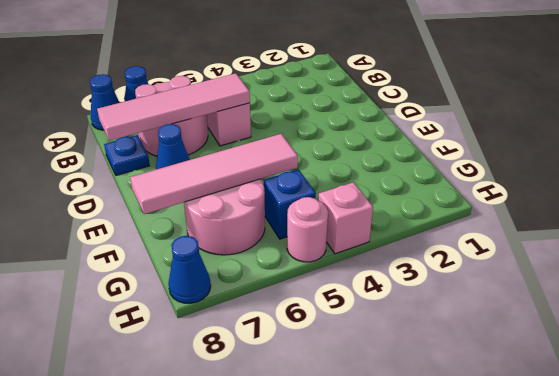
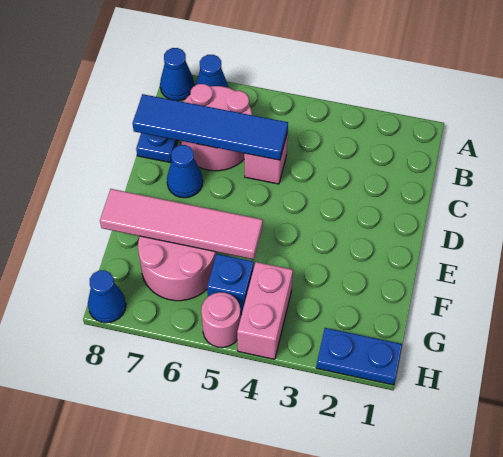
pink 1x4 tile [97,73,250,141] -> blue 1x4 tile [133,94,288,160]
none -> blue 1x2 plate [316,328,402,385]
pink 1x1 brick [318,182,373,254] -> pink 1x2 brick [237,262,293,359]

